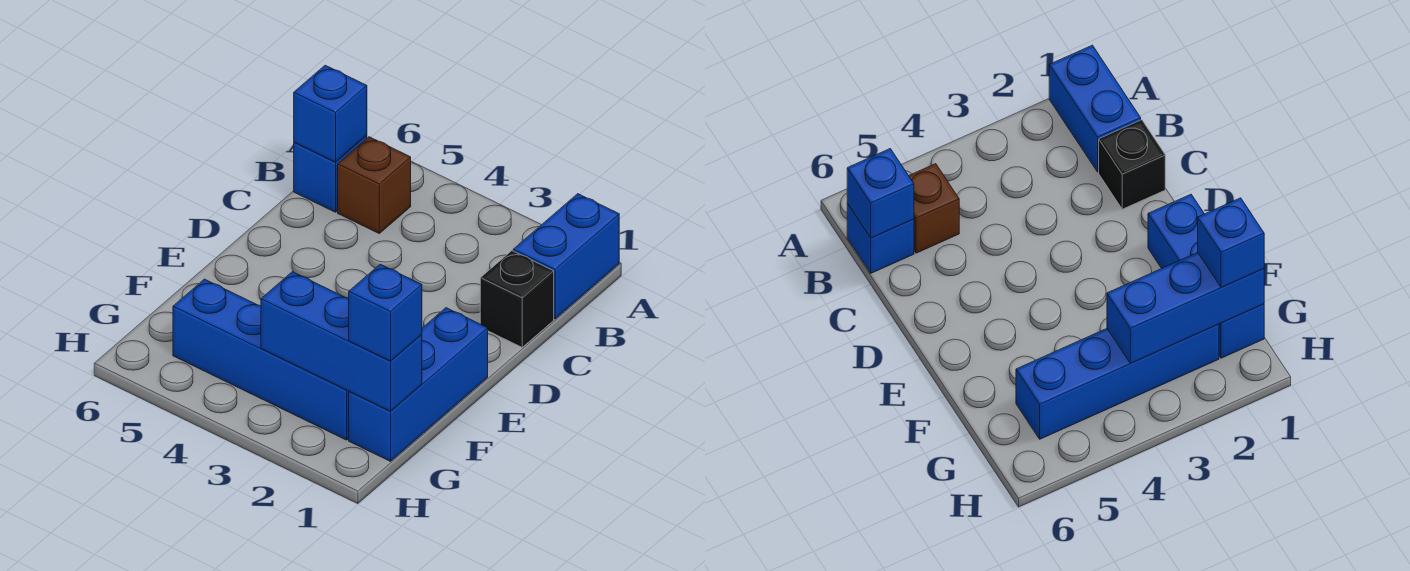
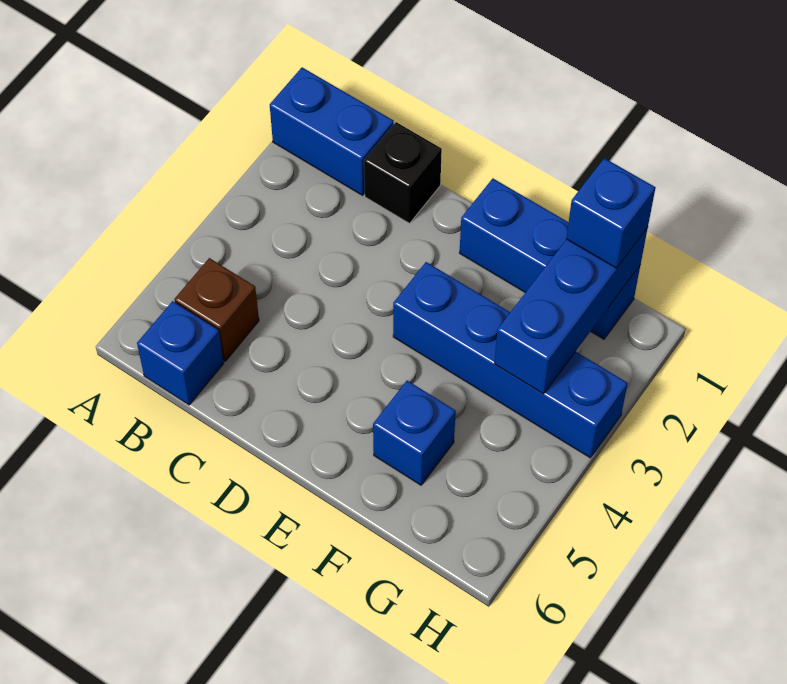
blue 1x1 brick [294,65,367,162] -> blue 1x1 brick moved to [373,381,456,485]
blue 1x4 brick [173,279,349,440] -> blue 1x4 brick turned to [393,262,628,458]

